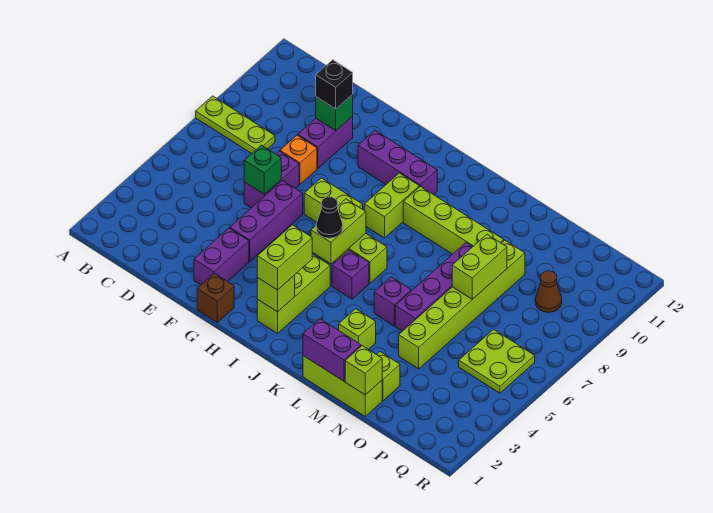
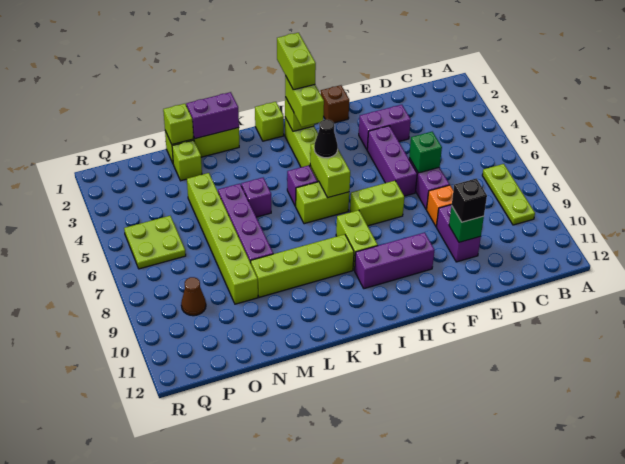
lime 1x3 plate [196,96,275,154] -> lime 1x3 plate turned to [482,164,535,225]
purple 1x2 brick [194,228,249,285] -> purple 1x2 brick turned to [359,105,411,149]
lime 1x1 brick [339,309,376,349] -> lime 1x1 brick moved to [255,102,284,141]
lime 1x2 brick [452,234,507,299] -> lime 1x2 brick moved to [277,33,316,90]

